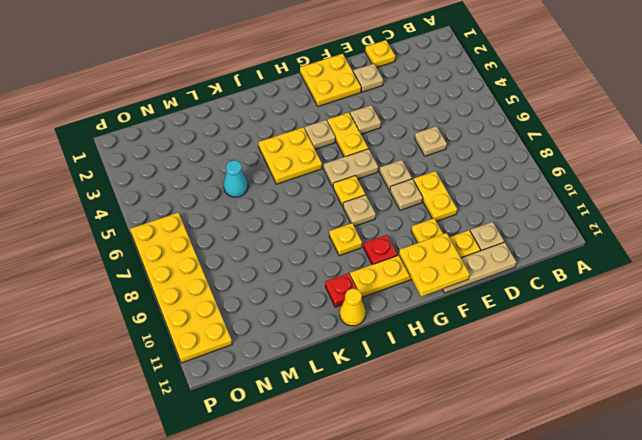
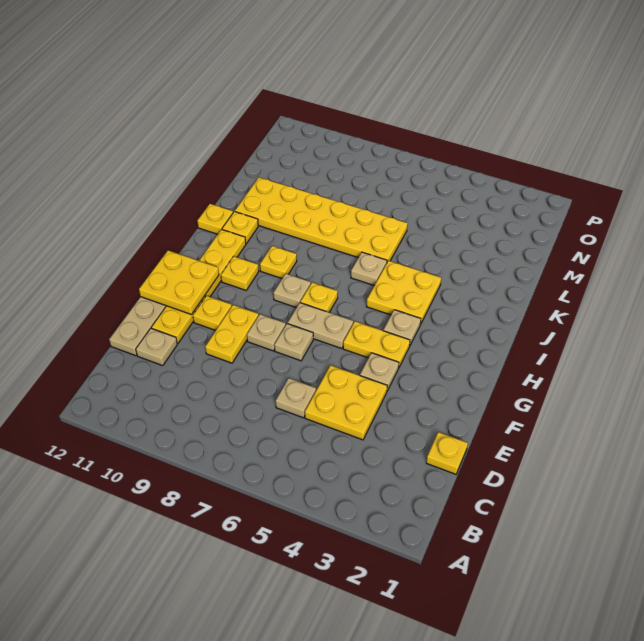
tan 1x1 plate [353,64,383,92] -> tan 1x1 plate moved to [351,252,387,286]
yellow 1x2 plate [413,171,457,221] -> yellow 1x2 plate turned to [205,305,259,363]
yellow 2x2 plate [300,54,361,106] -> yellow 2x2 plate moved to [305,365,387,440]
tan 1x2 plate [324,149,378,187] -> tan 1x2 plate turned to [288,303,353,348]
red 1x1 plate [364,235,397,265] -> yellow 1x1 plate [221,256,259,290]
red 1x1 plate [325,273,357,307] -> yellow 1x1 plate [222,211,258,243]
yellow 1x1 cone [340,289,366,326] -> yellow 1x1 plate [197,204,233,234]
cyan 1x1 cone [224,160,248,197] -> none
yellow 2x6 plate [130,213,232,363] -> yellow 2x6 plate moved to [235,177,408,262]

